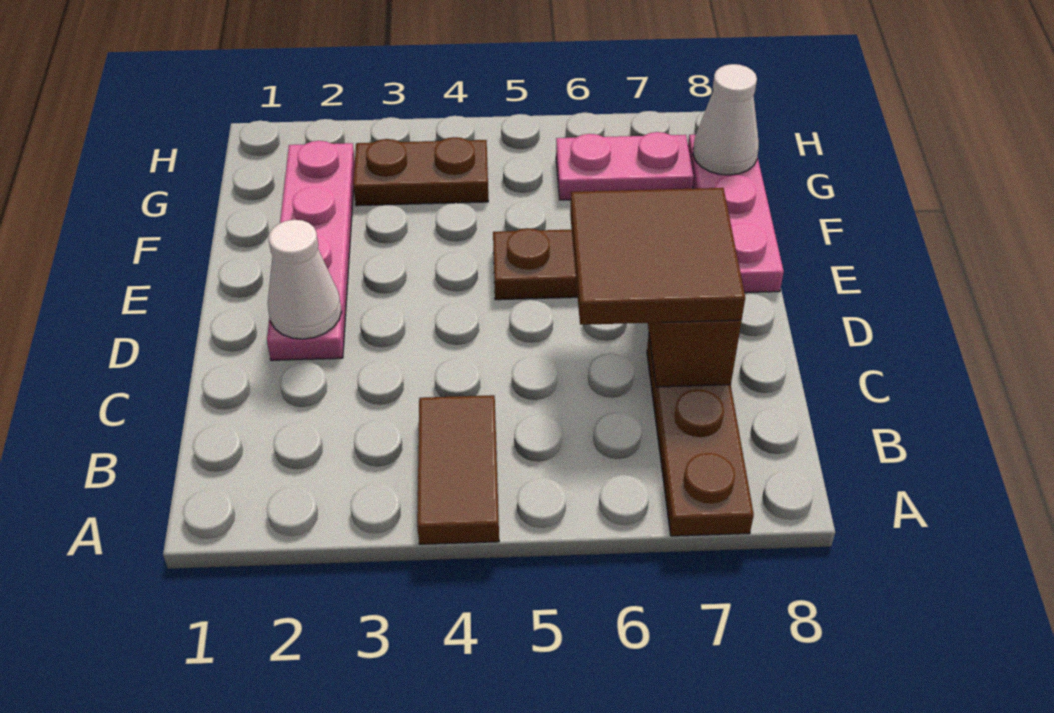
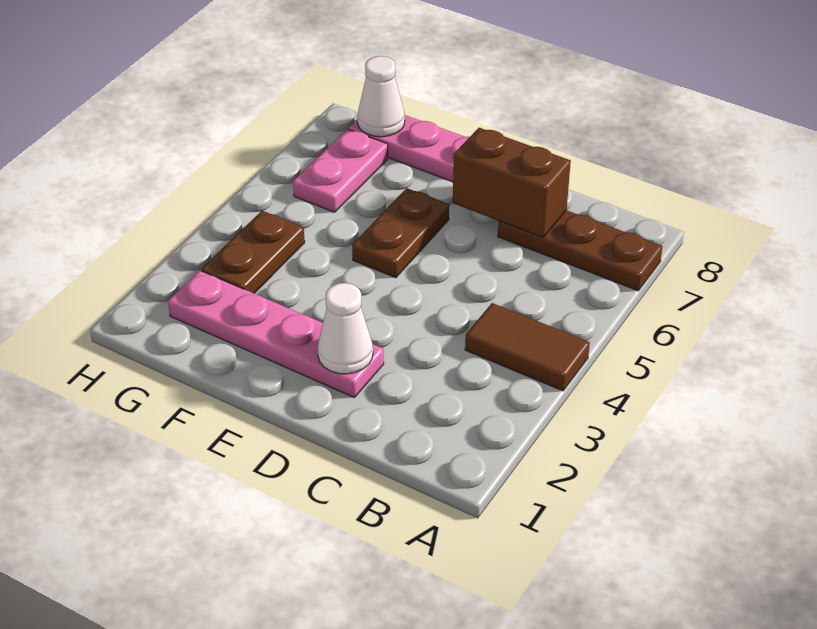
brown 2x2 tile [570,188,745,325] -> none

